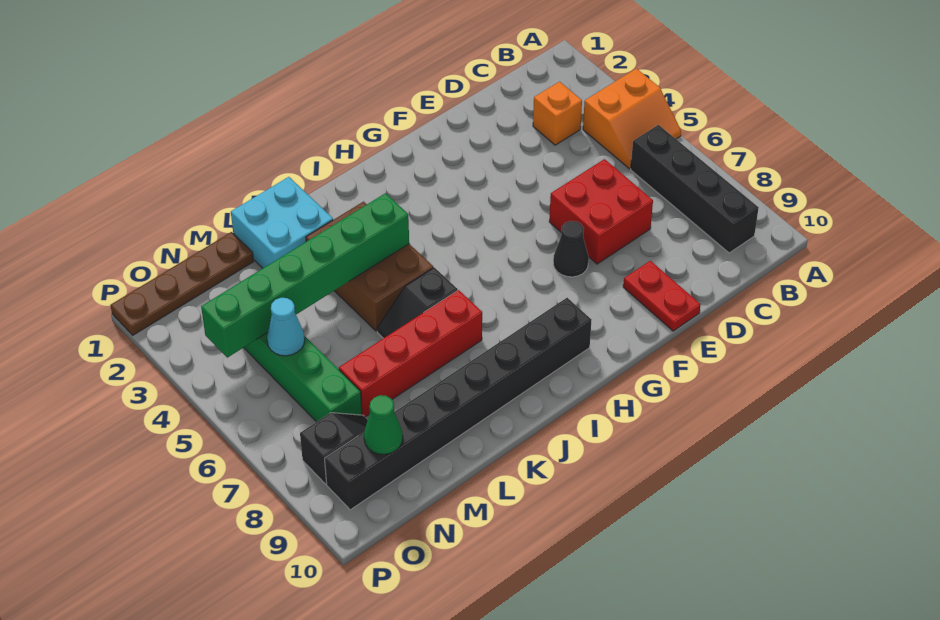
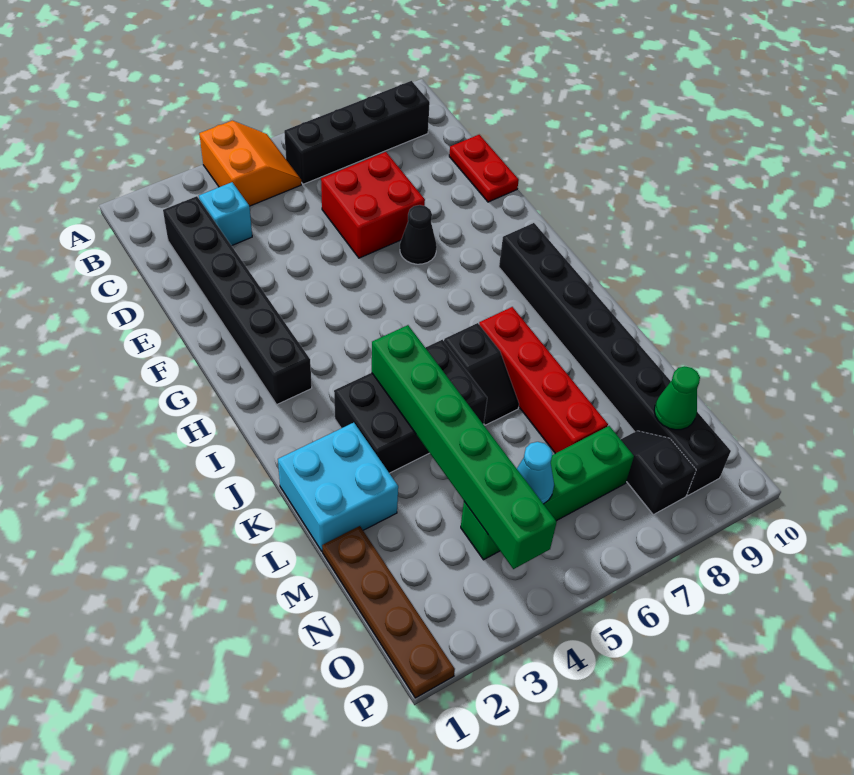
none -> black 1x6 brick [163,196,312,404]
orange 1x1 brick [533,82,582,145] -> cyan 1x1 brick [199,182,252,246]
red 1x2 plate [623,261,701,331] -> red 1x2 plate turned to [449,135,519,202]
brown 2x3 brick [306,202,433,331] -> black 2x3 brick [334,340,487,473]

